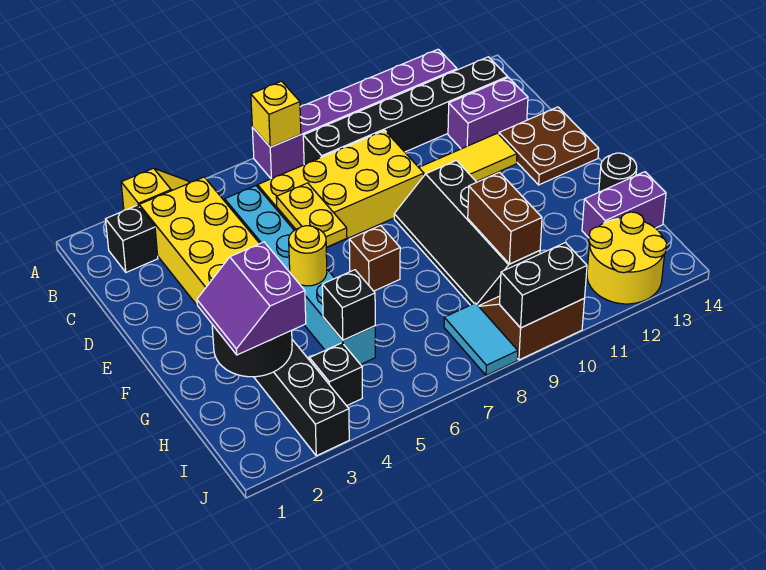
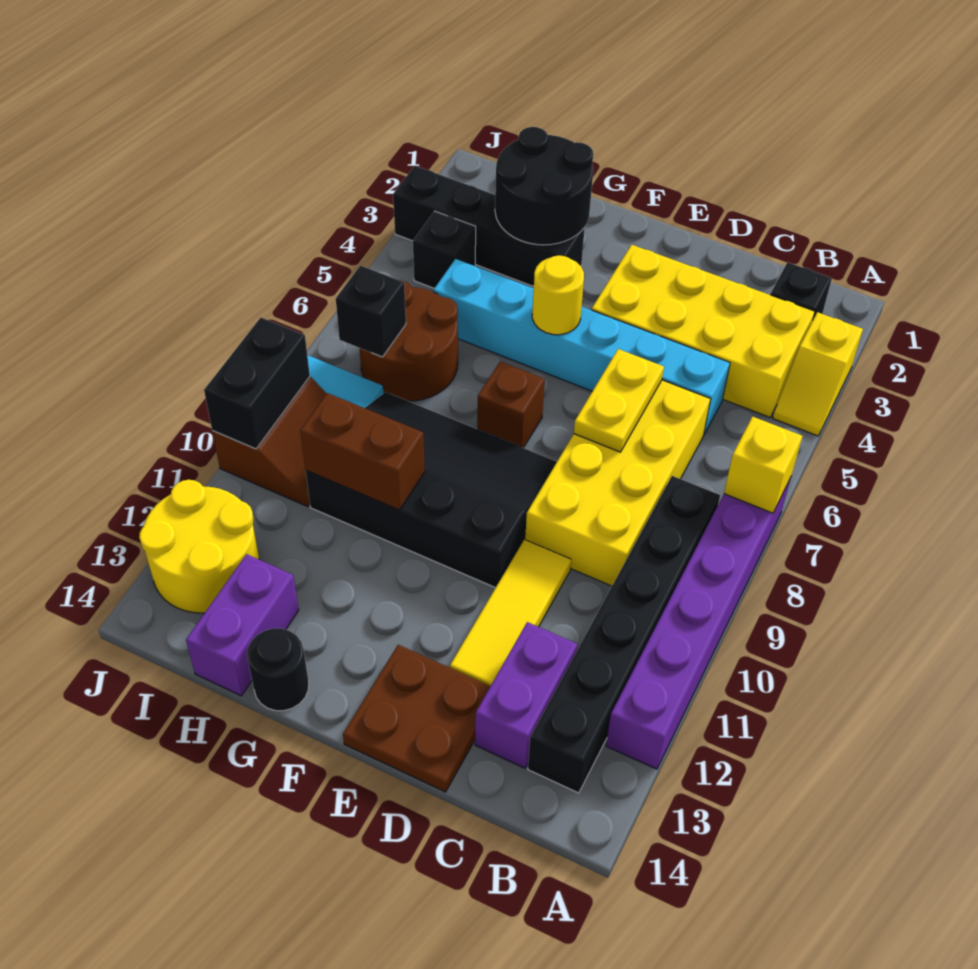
yellow 1x2 plate [276,183,347,247] -> yellow 1x2 plate turned to [574,349,664,452]
black 2x4 slope [394,161,540,306] -> black 3x4 slope [306,392,557,588]
purple 2x2 slope [197,242,306,355] -> none
black 1x1 brick [322,270,375,340] -> black 1x1 brick moved to [336,266,406,357]
none -> brown 2x2 round brick [360,280,458,401]

